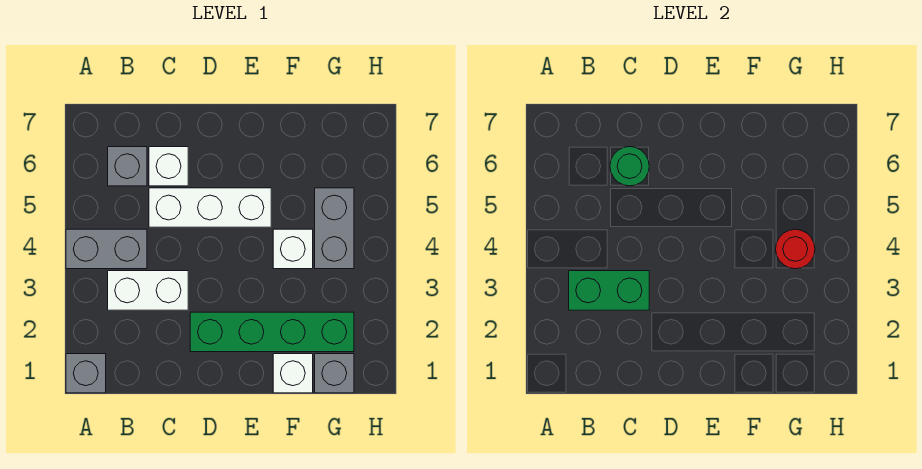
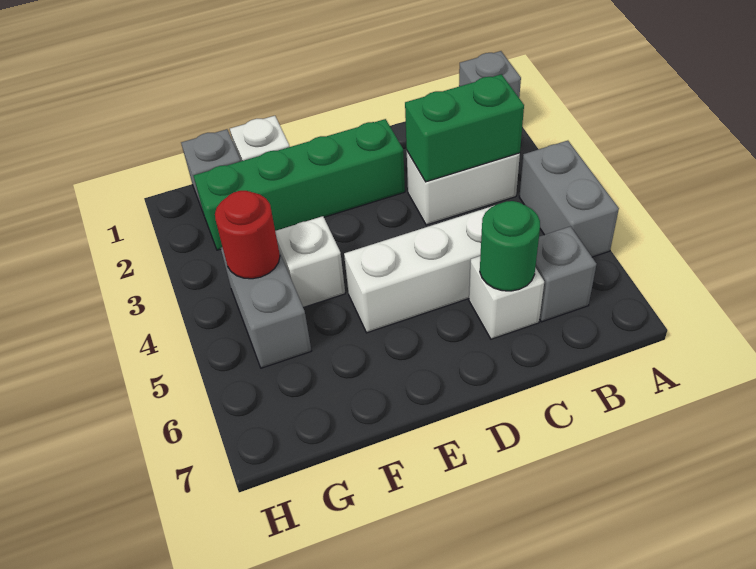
grey 1x2 brick [66,229,147,269] -> grey 1x2 brick turned to [519,141,619,257]

